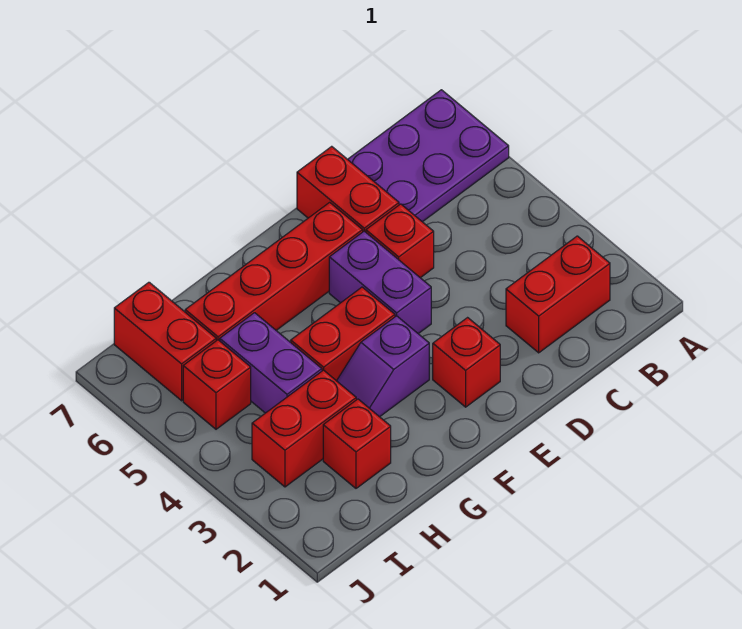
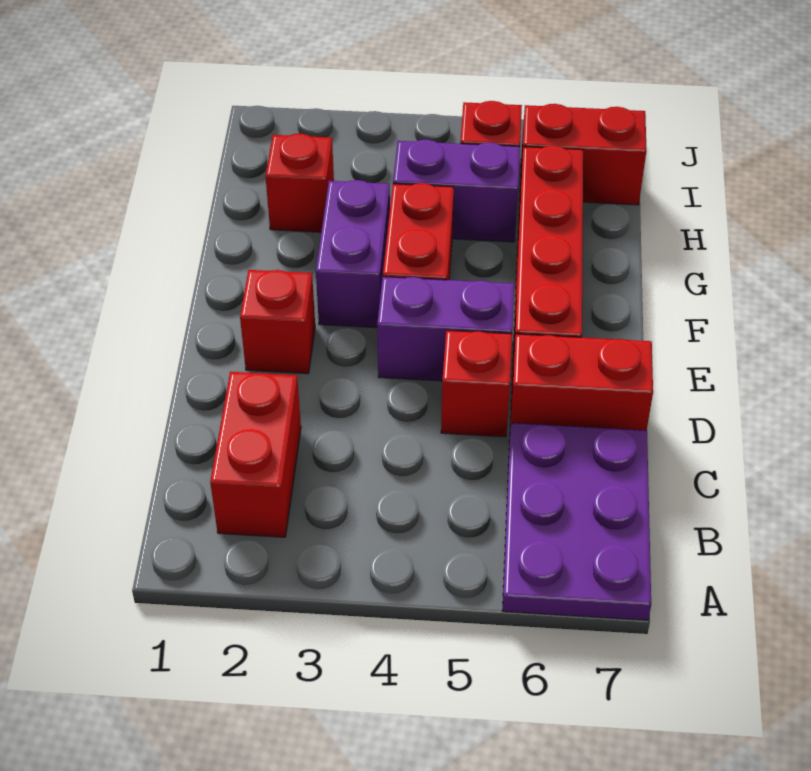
purple 1x2 slope [337,316,429,417] -> purple 1x2 brick [316,180,390,328]
red 1x2 brick [252,370,356,487] -> none

